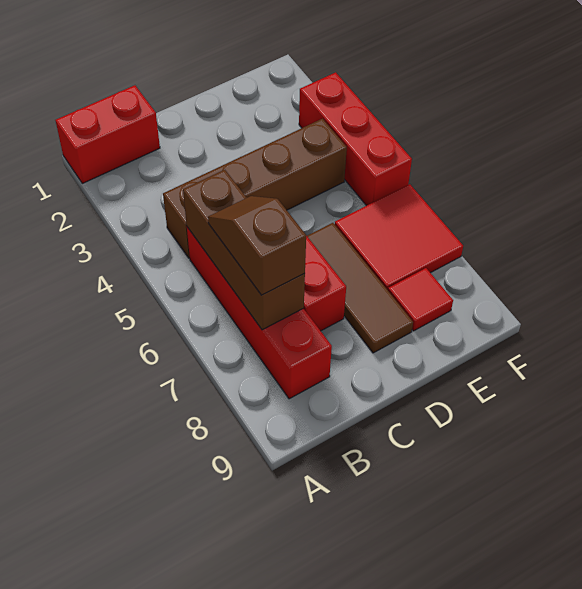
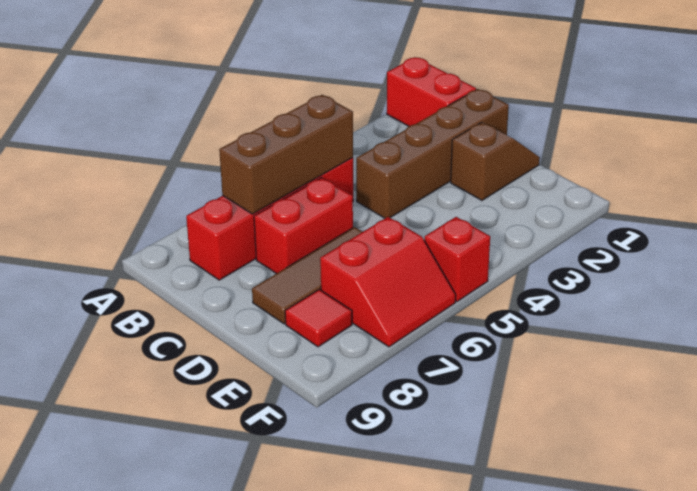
brown 1x4 brick [163,119,347,258] -> brown 1x4 brick turned to [356,89,509,218]
brown 1x2 slope [208,196,306,295] -> brown 1x2 slope moved to [451,122,540,200]
red 2x2 tile [335,184,463,290] -> red 2x2 slope [320,217,456,347]
red 1x3 brick [299,72,412,206] -> red 1x1 brick [424,217,490,302]

